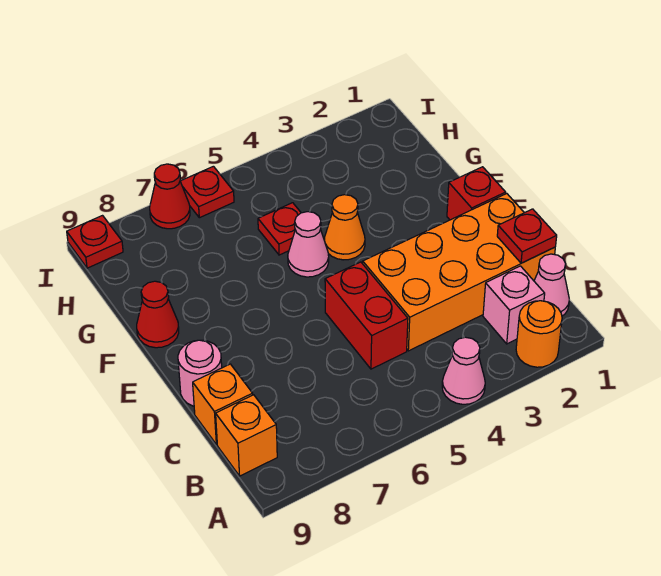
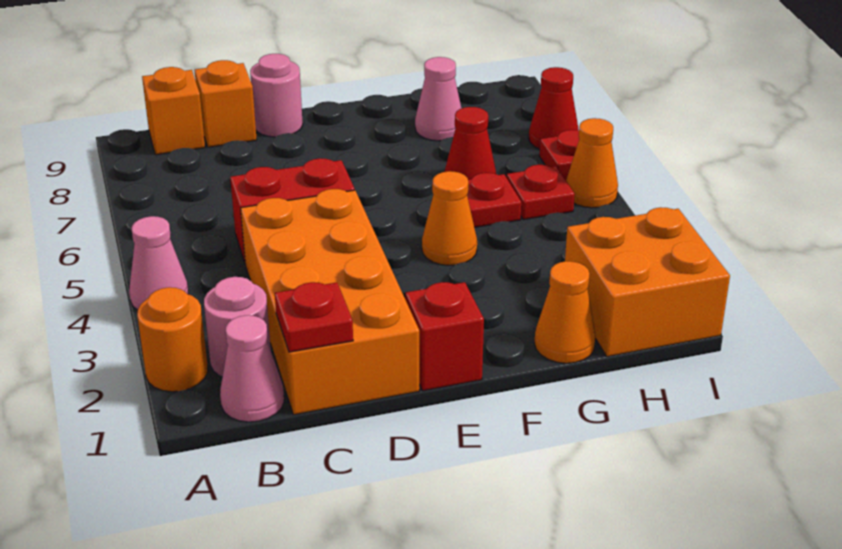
pink 1x1 brick [483,266,545,344] -> pink 1x1 round brick [204,277,271,377]
pink 1x1 cone [288,212,329,277] -> pink 1x1 cone moved to [415,57,461,141]
red 1x1 cone [137,281,179,348] -> red 1x1 cone moved to [444,107,496,180]
none -> orange 1x1 cone [534,261,596,363]
none -> orange 2x2 brick [565,207,730,357]
none -> orange 1x1 cone [566,118,618,208]
red 1x1 plate [67,216,123,268] -> red 1x1 plate moved to [507,165,575,220]

